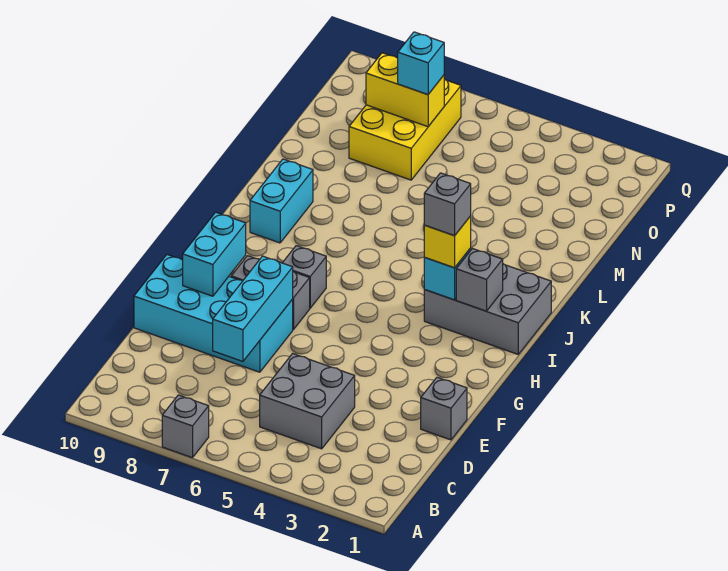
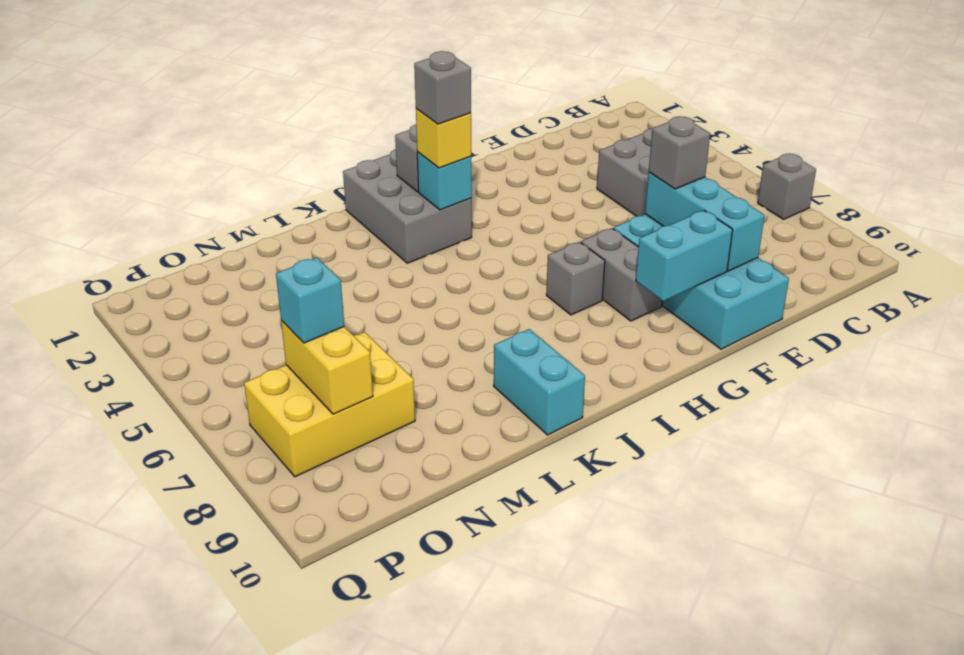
cyan 1x3 brick [213,256,293,361] -> cyan 1x3 brick turned to [645,172,765,271]
grey 1x1 brick [421,377,467,440] -> grey 1x1 brick moved to [649,116,710,189]
cyan 1x2 brick [250,159,313,243] -> cyan 1x2 brick turned to [494,329,585,435]

